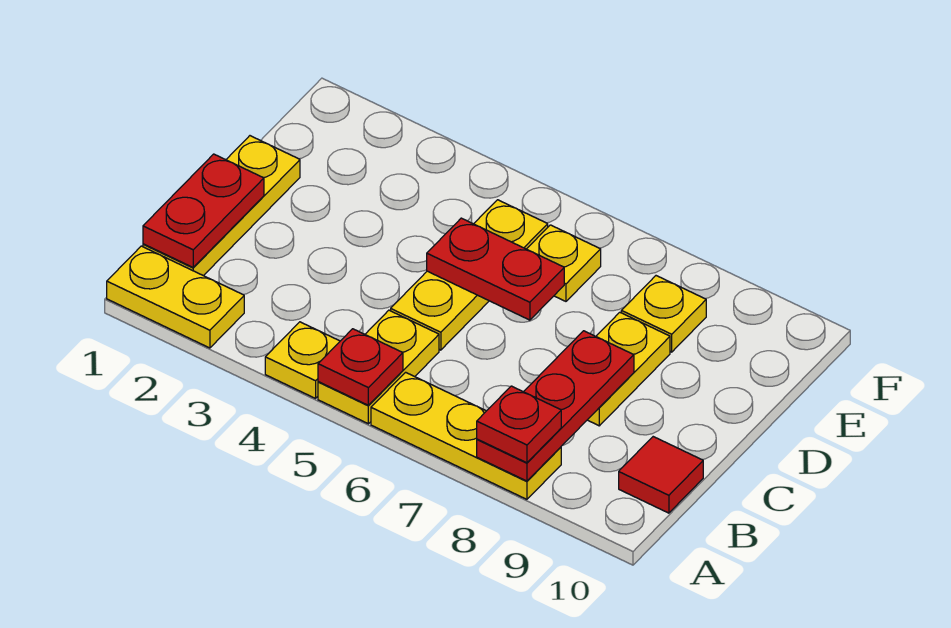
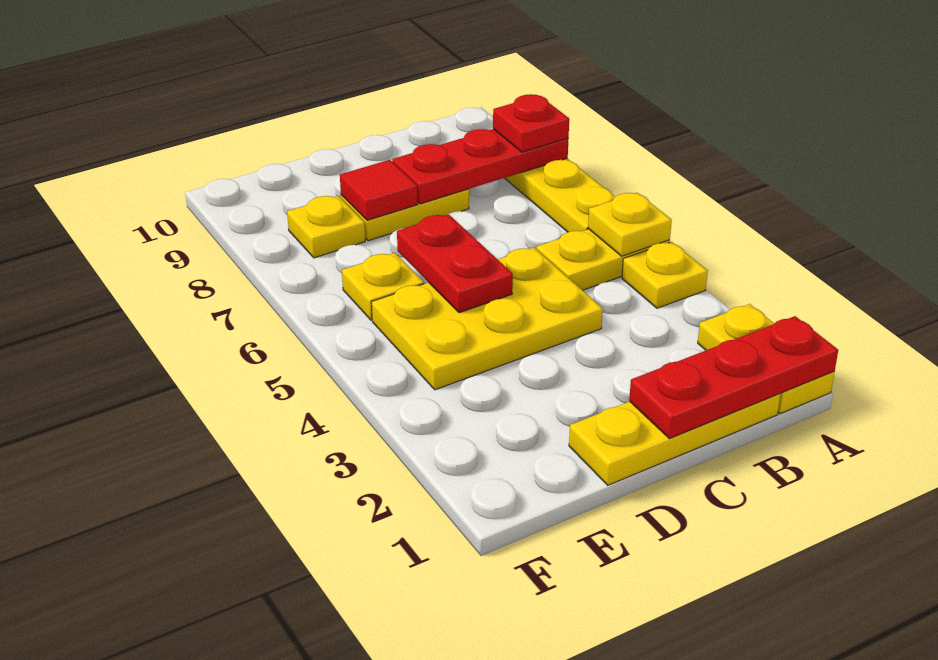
red 1x1 plate [318,329,403,405] -> yellow 1x1 plate [588,193,672,256]
red 1x2 plate [143,154,264,268] -> red 1x3 plate [629,316,838,439]
red 1x1 tile [619,437,703,513] -> red 1x1 tile moved to [340,160,418,220]
yellow 1x3 plate [391,200,548,350] -> yellow 2x3 plate [371,247,603,390]

